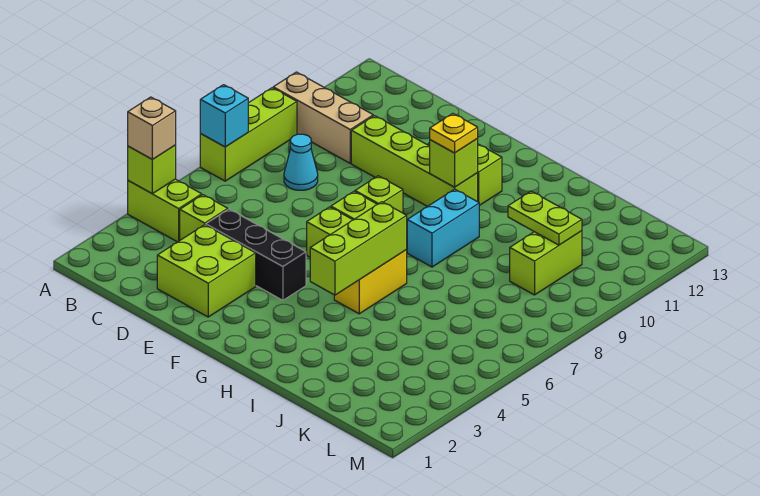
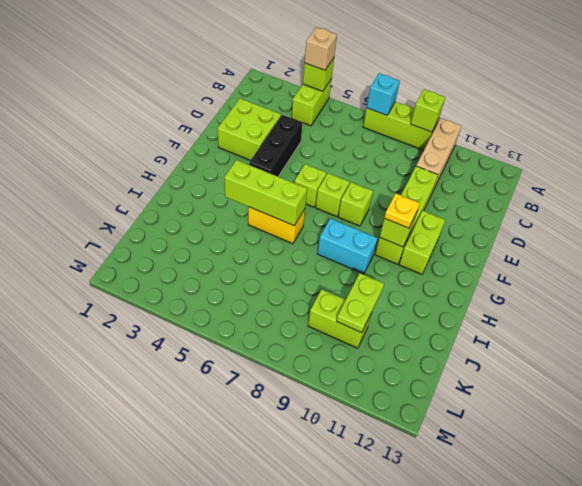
lime 1x1 brick [180,195,228,240] -> lime 1x1 brick moved to [411,89,445,132]
cyan 1x1 cone [284,134,318,190] -> none

